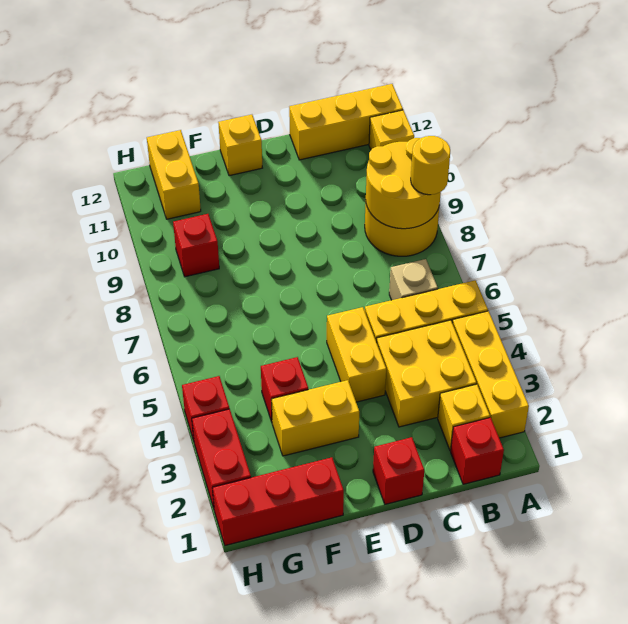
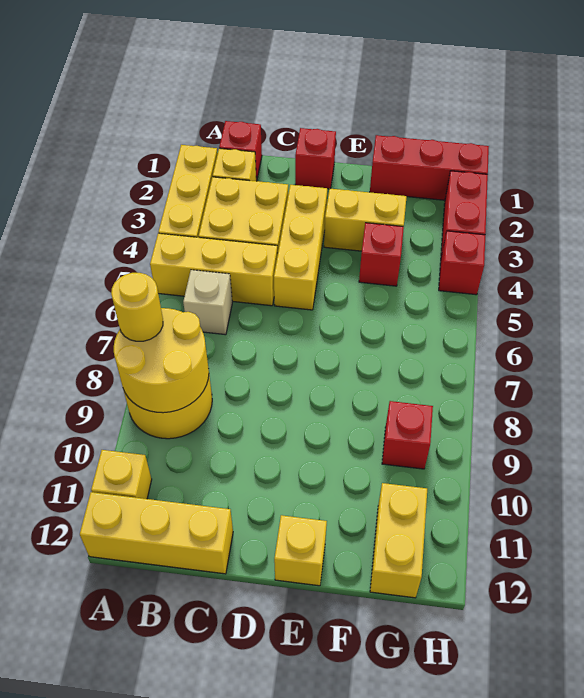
yellow 1x2 brick [327,307,386,402] -> yellow 1x3 brick [274,185,327,310]

